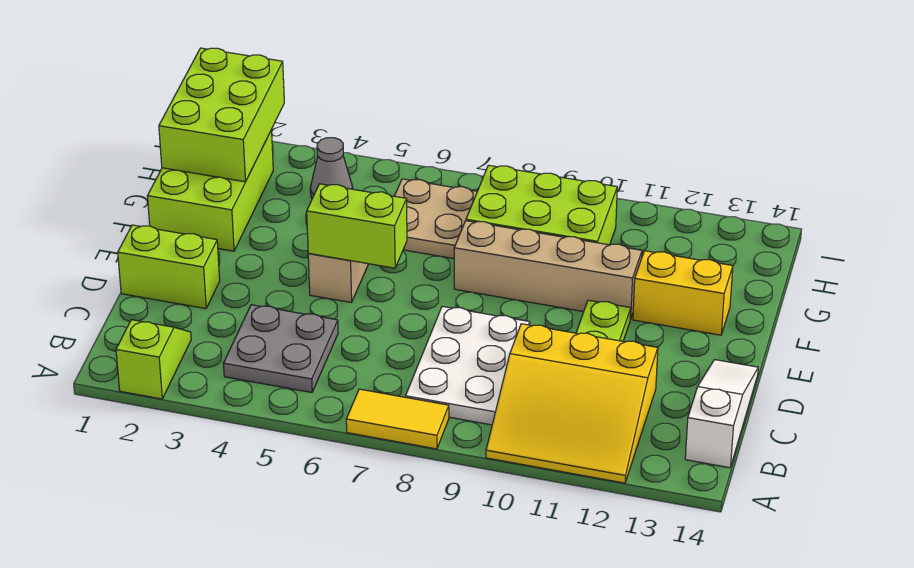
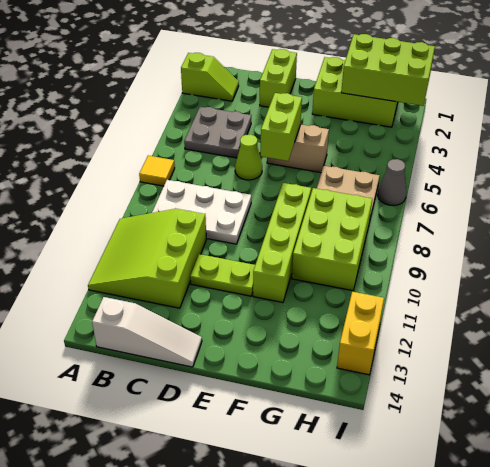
yellow 1x2 tile [346,389,449,449] -> yellow 1x1 tile [139,156,175,186]
yellow 3x3 slope [486,324,658,483] -> lime 3x3 slope [88,209,206,308]
none -> lime 1x1 cone [235,134,262,180]
tan 1x4 brick [454,221,642,319] -> lime 1x4 brick [253,183,311,302]
yellow 1x2 brick [633,251,733,335] -> yellow 1x2 brick moved to [337,292,384,375]
grey 1x1 cone [310,138,353,198] -> grey 1x1 cone moved to [378,159,406,205]

